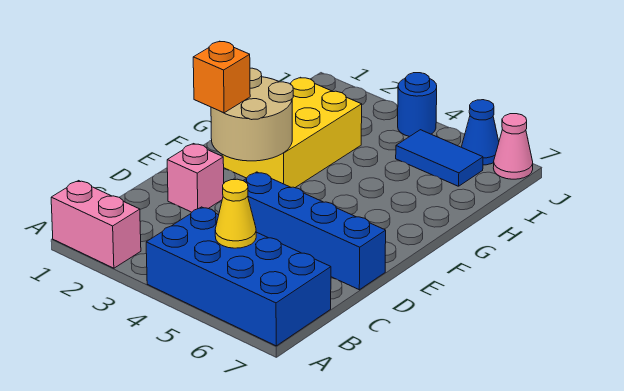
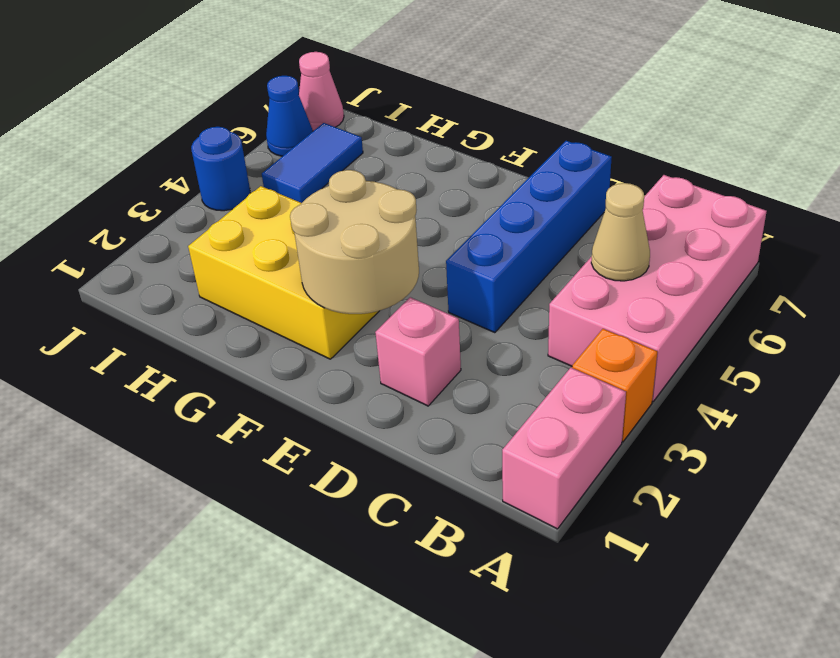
blue 2x4 brick [146,207,331,346] -> pink 2x4 brick [548,175,767,402]
yellow 1x1 cone [215,179,256,248] -> tan 1x1 cone [591,183,650,281]
orange 1x1 brick [193,41,250,113] -> orange 1x1 brick moved to [572,329,657,442]

